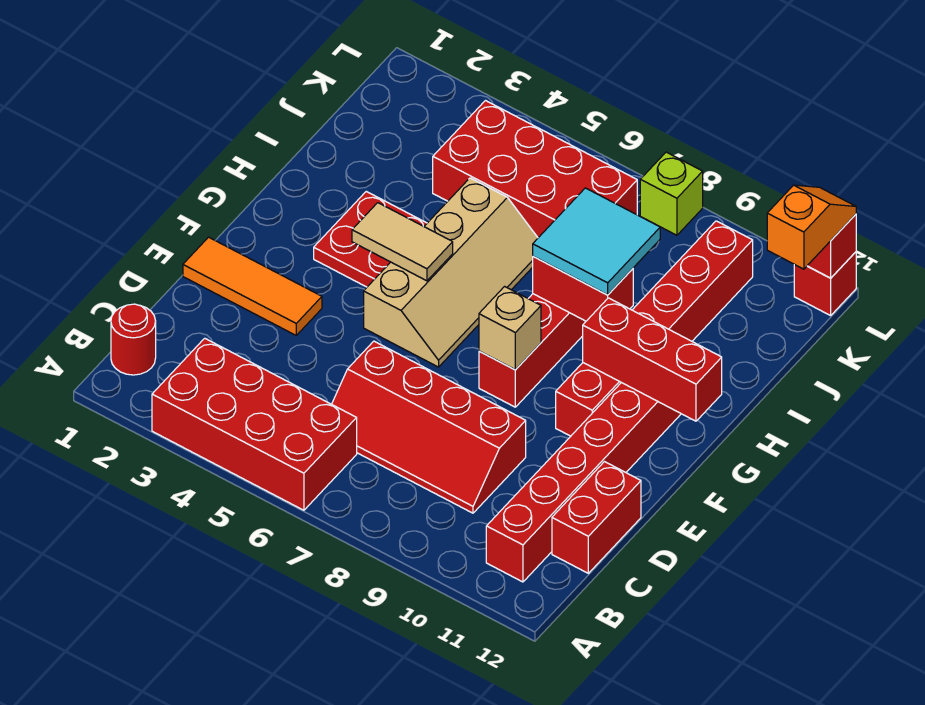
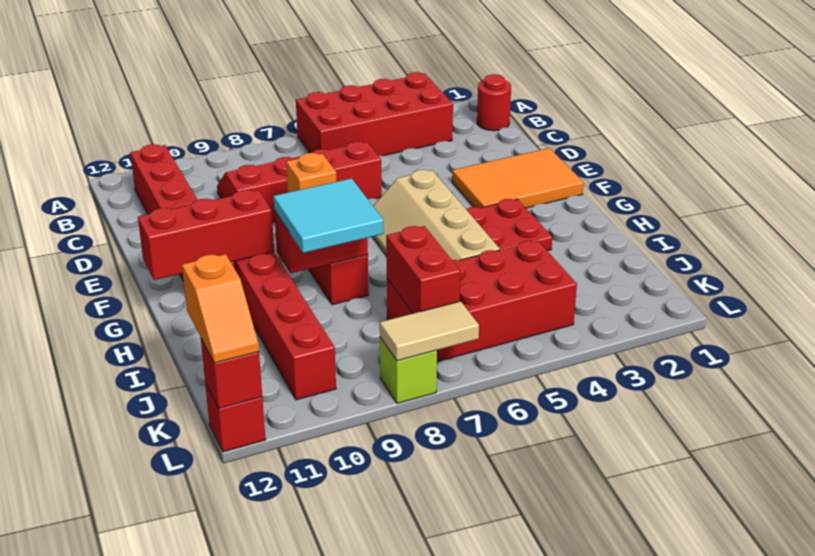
red 1x2 brick [552,462,641,573] -> red 1x2 brick moved to [386,226,460,313]
orange 1x3 tile [183,237,322,335] -> orange 2x3 tile [452,148,584,208]
tan 1x1 brick [479,287,541,370] -> orange 1x1 brick [286,153,336,192]
tan 1x2 tile [352,203,453,281] -> tan 1x2 tile moved to [380,301,479,361]

